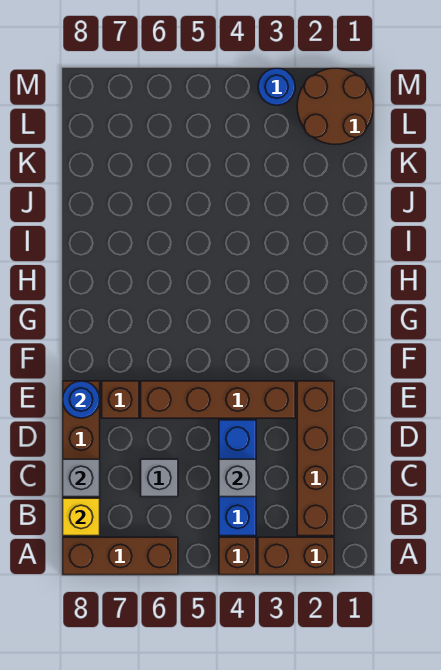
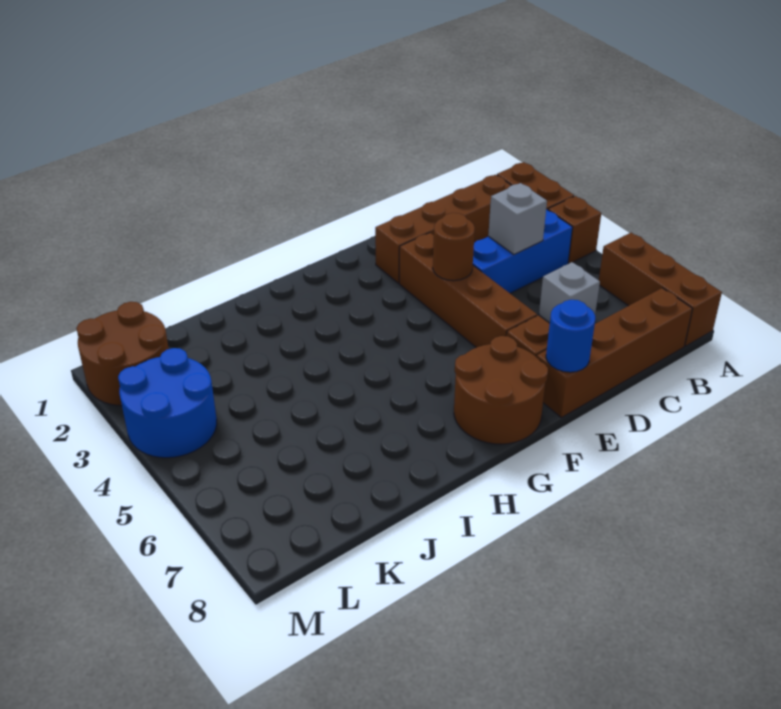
yellow 1x1 brick [63,498,100,536] -> none
grey 1x1 brick [63,459,100,497] -> none
none -> brown 1x1 round brick [433,213,475,281]
none -> brown 2x2 round brick [454,336,548,444]
blue 1x1 round brick [258,68,295,105] -> blue 2x2 round brick [118,348,217,458]

